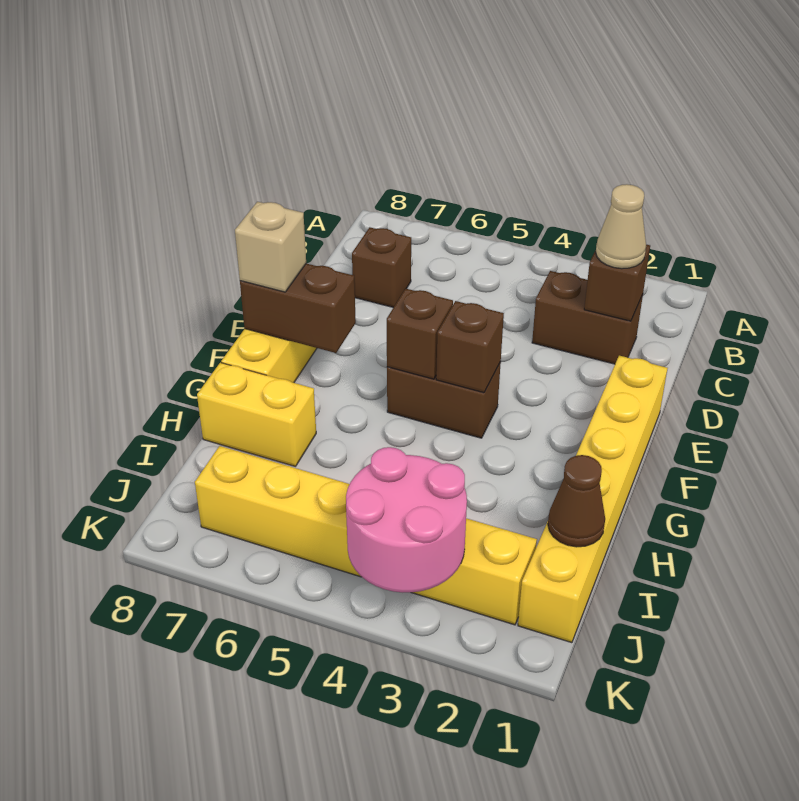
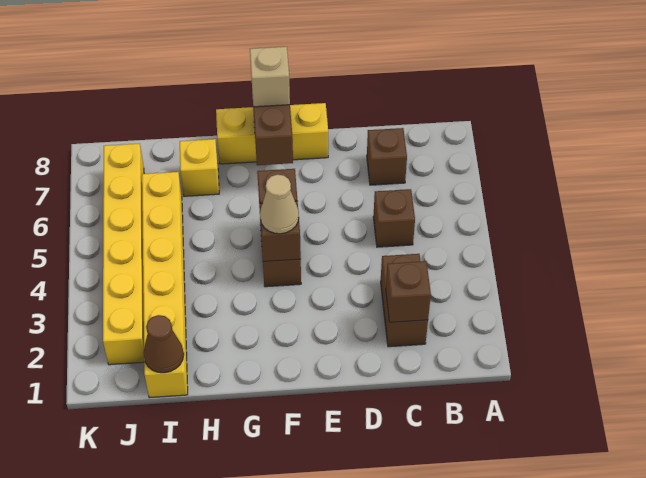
tan 1x1 cone [596,184,646,269] -> tan 1x1 cone moved to [260,175,299,234]
none -> brown 1x1 brick [373,189,415,247]
yellow 1x6 brick [518,356,668,643] -> yellow 1x6 brick turned to [142,172,188,398]
yellow 1x2 brick [197,363,316,466] -> yellow 1x1 brick [180,139,219,196]
pink 2x2 round brick [346,447,467,593] -> none

